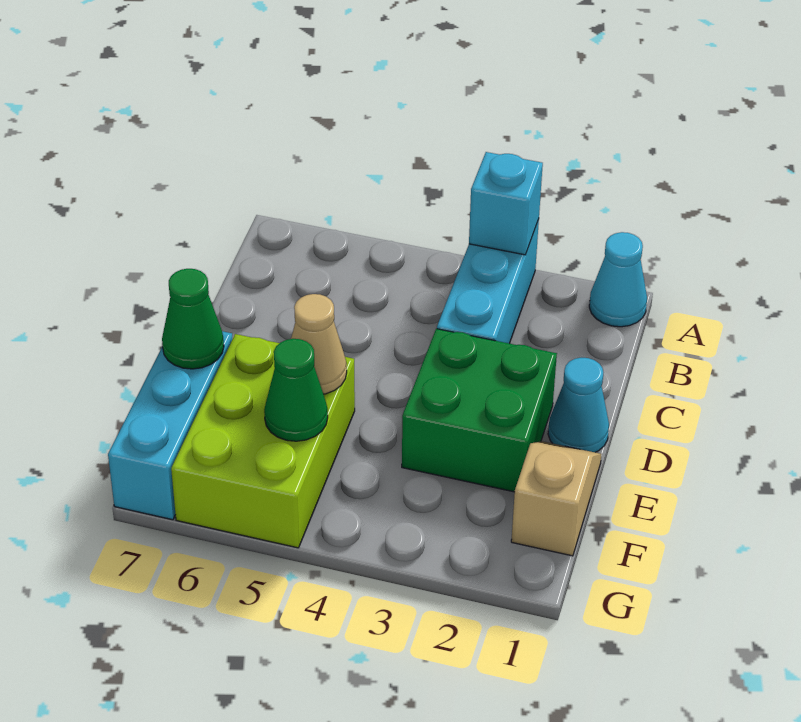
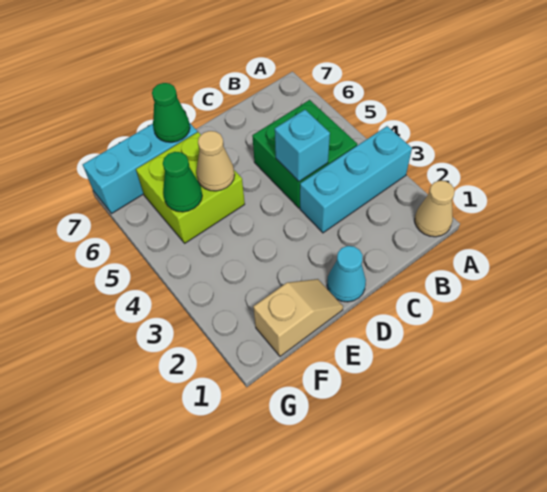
cyan 1x1 cone [589,232,647,327] -> tan 1x1 cone [415,181,454,237]
cyan 1x1 brick [469,152,543,255] -> cyan 1x1 brick moved to [275,110,330,182]
green 2x2 brick [402,329,557,492] -> green 2x2 brick moved to [252,100,357,208]
lime 2x3 brick [171,334,355,548] -> lime 2x2 brick [136,132,245,243]

